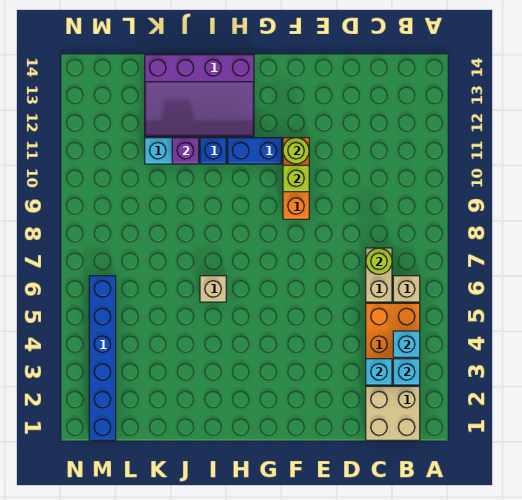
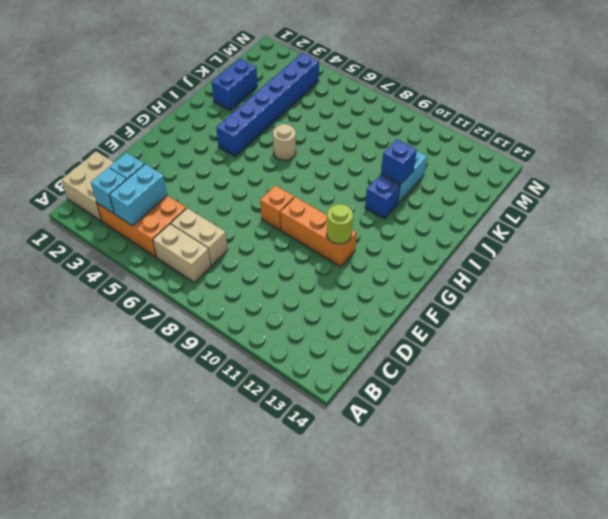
cyan 1x1 brick [393,331,420,357] -> cyan 1x2 brick [109,164,167,226]
tan 1x1 brick [393,276,420,302] -> tan 1x2 brick [153,224,211,283]
lime 1x1 round brick [366,248,392,274] -> none
none -> orange 1x1 brick [260,185,294,230]
lime 1x1 brick [283,165,309,192] -> none
blue 1x2 brick [228,138,282,164] -> blue 1x2 brick moved to [212,59,257,111]
purple 3x4 slope [145,55,254,136] -> none
tan 1x1 brick [200,276,226,302] -> tan 1x1 round brick [273,124,296,160]
purple 1x1 brick [172,138,199,164] -> blue 1x1 brick [381,139,417,184]
blue 1x6 brick [89,276,116,440] -> blue 1x6 brick turned to [216,53,319,156]

